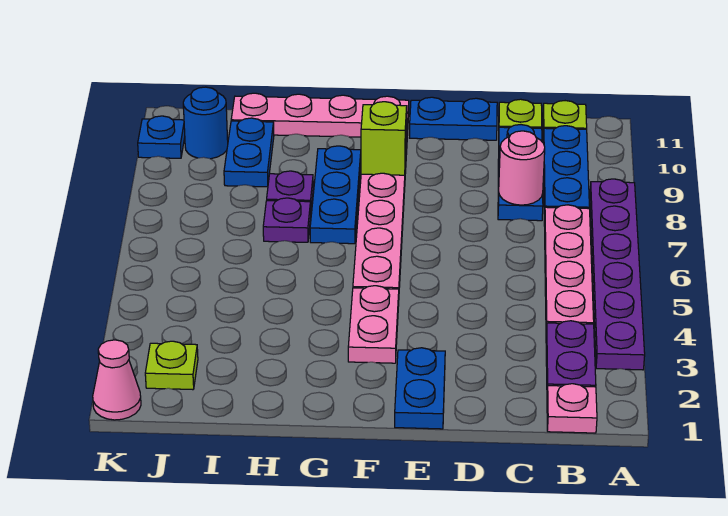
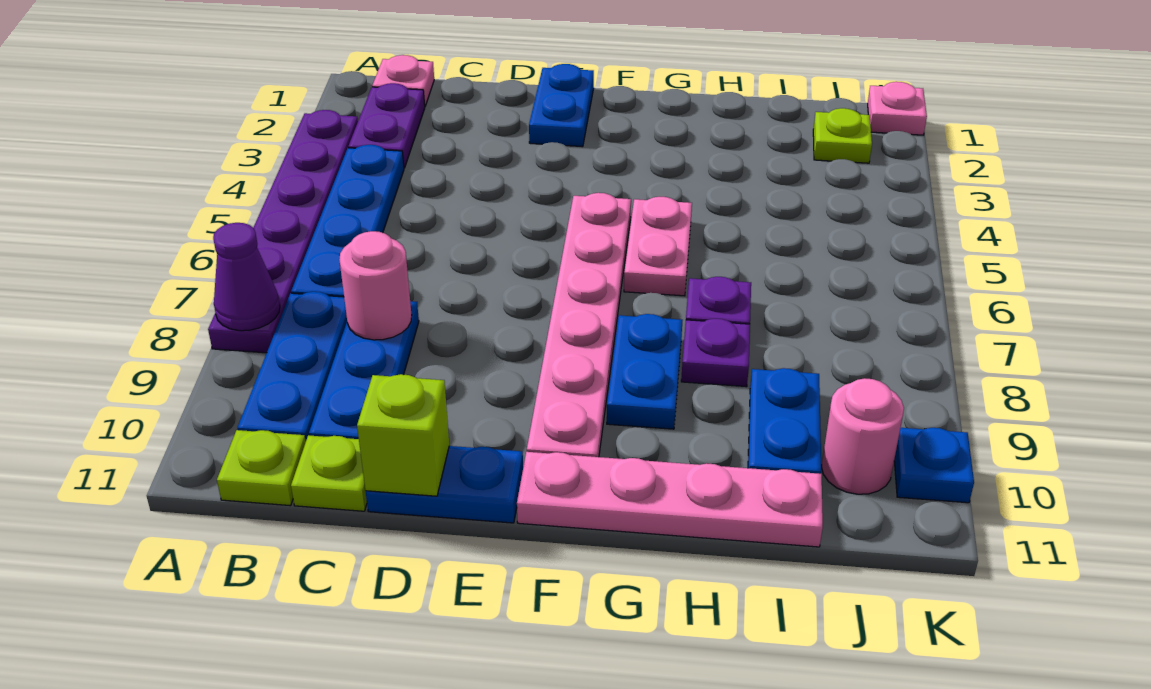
none -> purple 1x1 cone [213,223,280,331]
pink 1x4 plate [544,205,594,329] -> blue 1x4 plate [291,145,404,297]
pink 1x2 plate [348,286,399,363] -> pink 1x2 plate moved to [624,197,692,296]
lime 1x1 brick [361,102,407,175] -> lime 1x1 brick moved to [357,374,449,496]
blue 1x3 plate [310,146,361,244] -> blue 1x2 plate [607,314,682,429]
blue 1x1 round brick [183,87,228,159] -> pink 1x1 round brick [821,378,904,494]
pink 1x1 cone [93,340,141,420] -> pink 1x1 plate [868,82,927,135]

